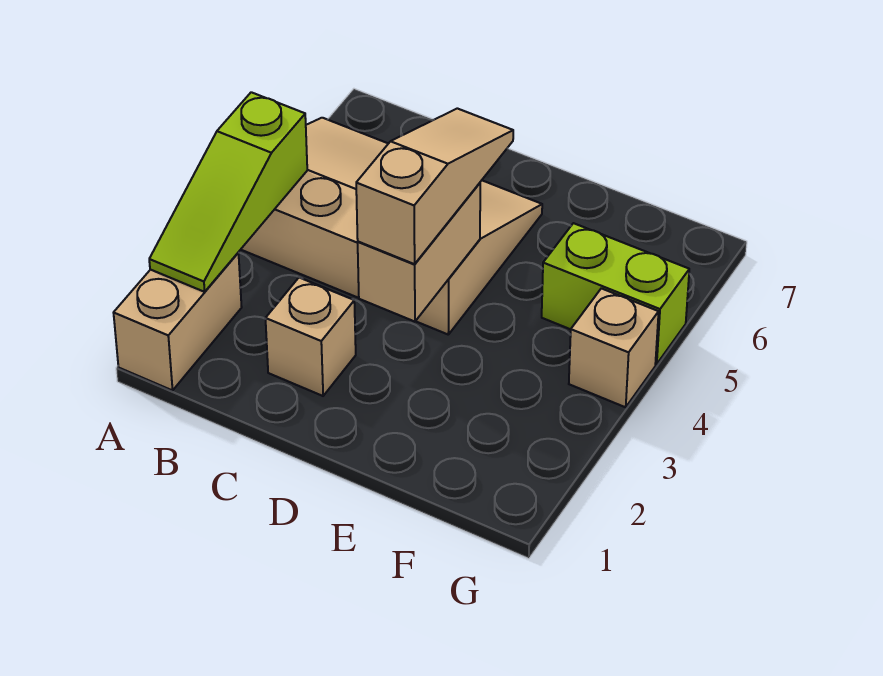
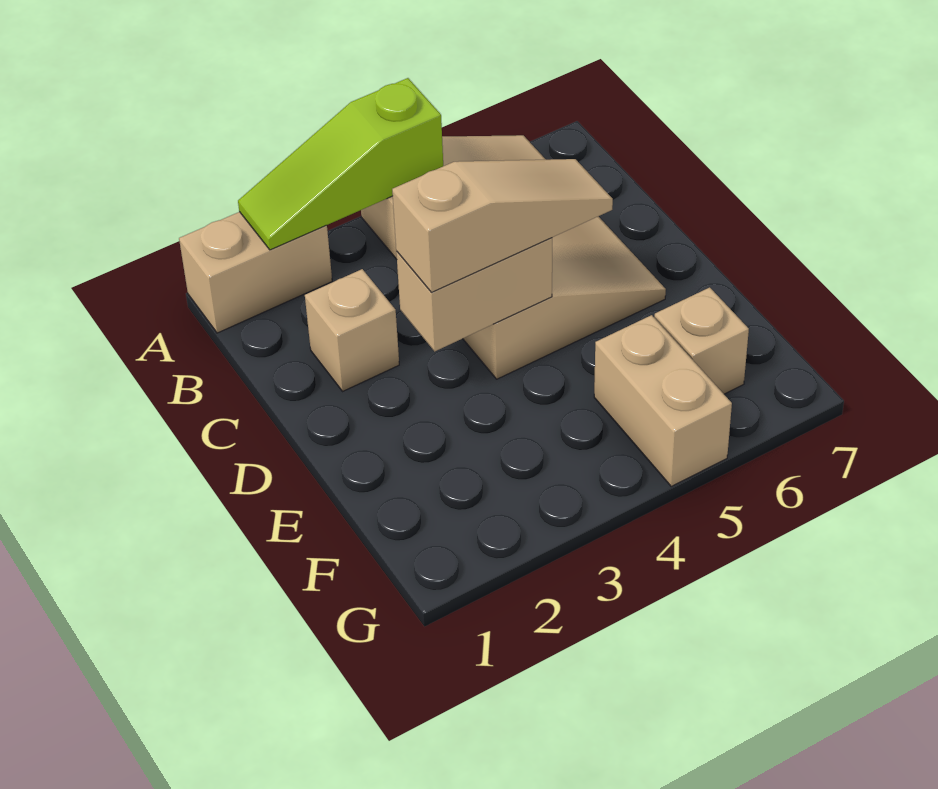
lime 1x2 brick [542,223,689,364] -> tan 1x2 brick [594,315,732,486]
tan 1x1 brick [569,288,659,407] -> tan 1x1 brick moved to [654,287,749,394]

